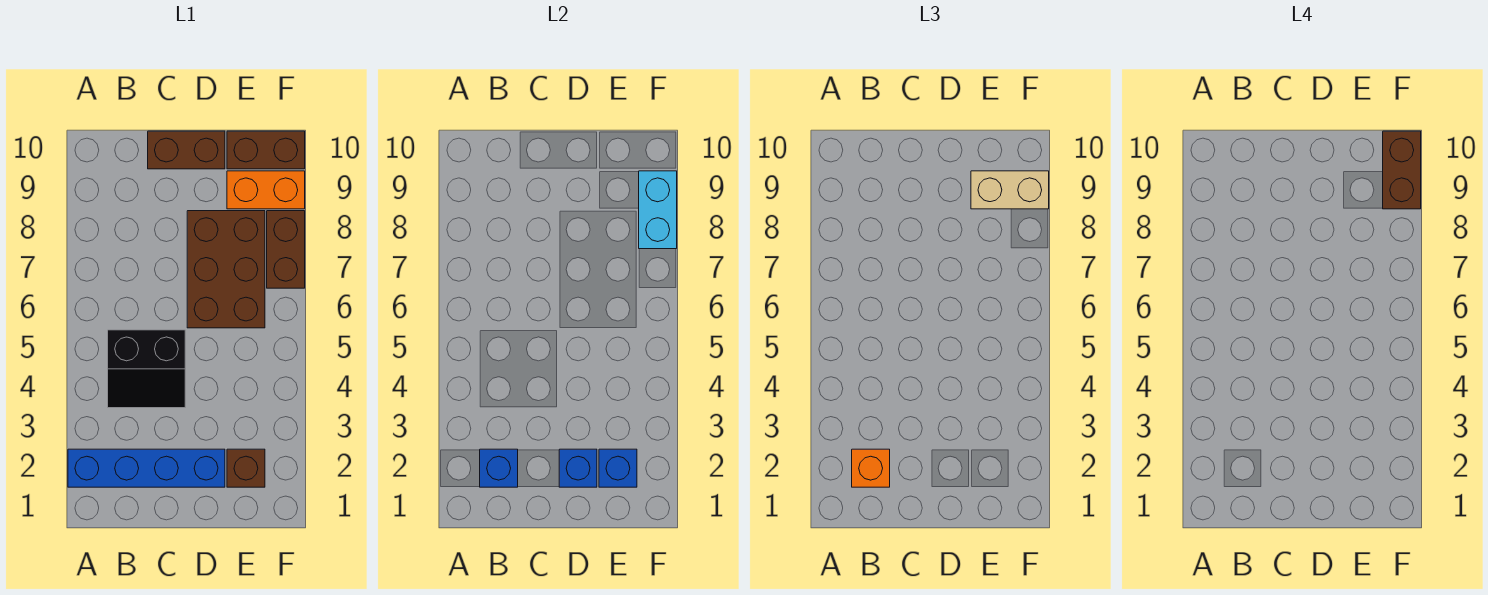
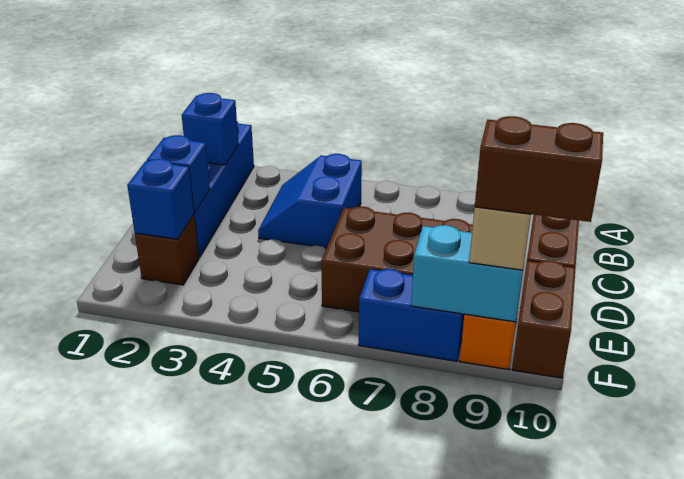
orange 1x1 brick [852,449,890,487] -> none
black 2x2 slope [108,330,185,408] -> blue 2x2 slope [258,154,362,248]
brown 1x2 brick [267,211,305,288] -> blue 1x2 brick [359,269,465,361]

